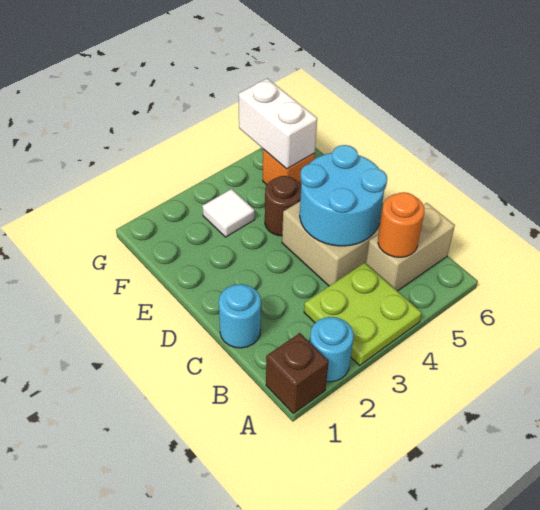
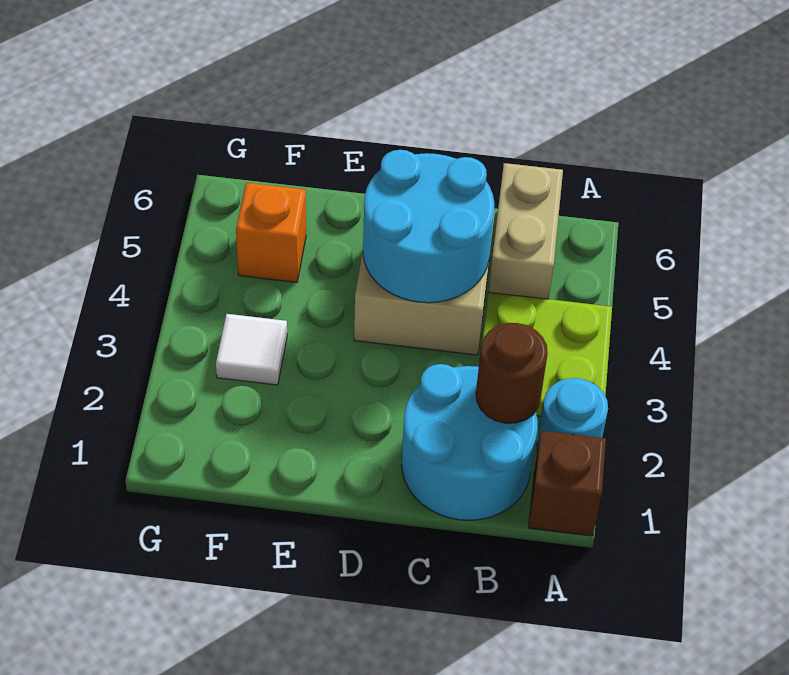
orange 1x1 round brick [378,192,424,257] -> none
cyan 1x1 round brick [219,284,261,348] -> cyan 2x2 round brick [401,364,538,520]
brown 1x1 round brick [265,176,301,236] -> brown 1x1 round brick moved to [476,323,548,423]
white 1x2 brick [239,78,317,169] -> none

